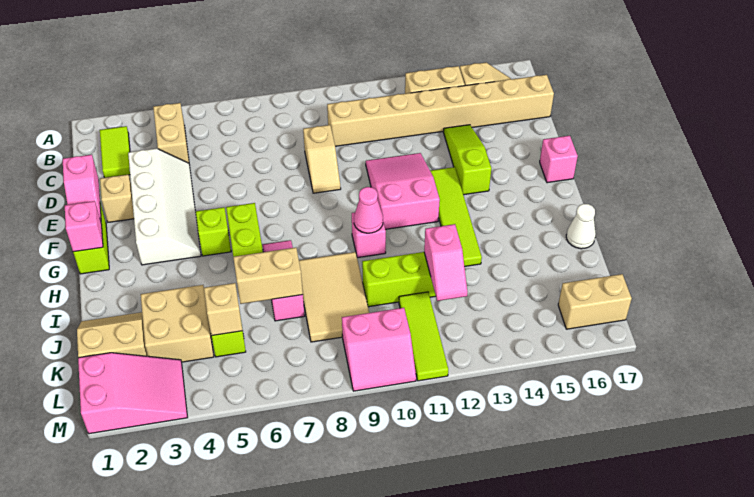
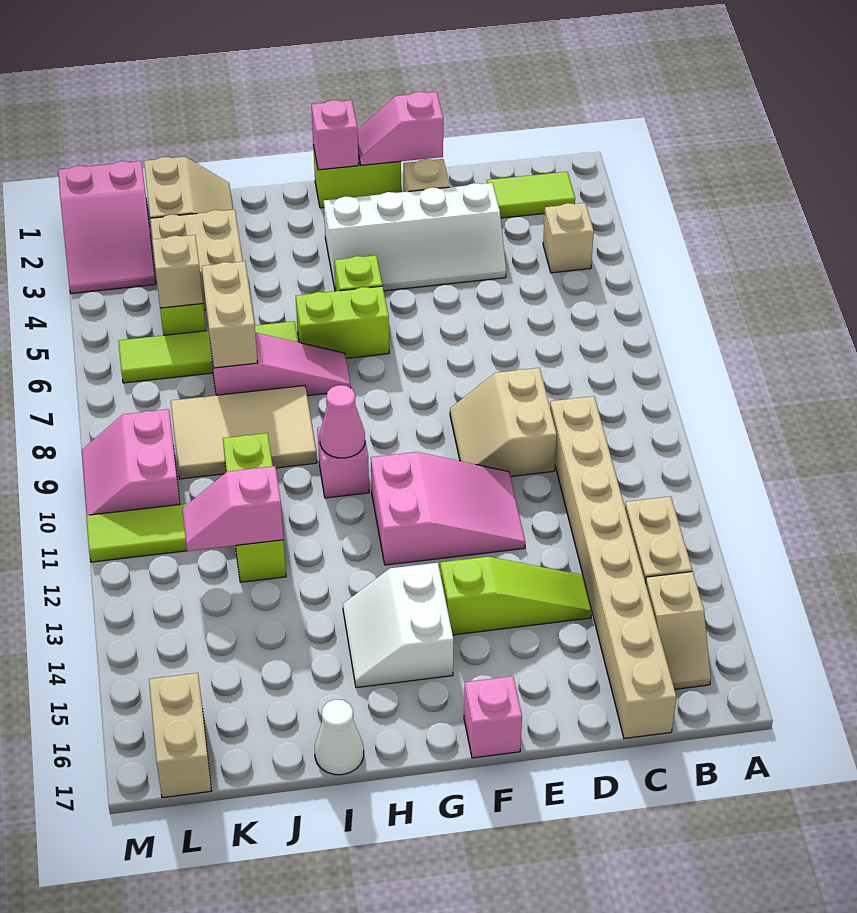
tan 1x2 brick [153,103,189,163] -> tan 1x1 brick [543,203,594,273]
tan 1x2 slope [303,125,341,193] -> tan 2x2 slope [450,368,557,476]
lime 1x4 tile [430,167,482,267] -> lime 1x4 tile moved to [119,321,298,383]
none -> white 2x2 slope [343,563,454,688]

